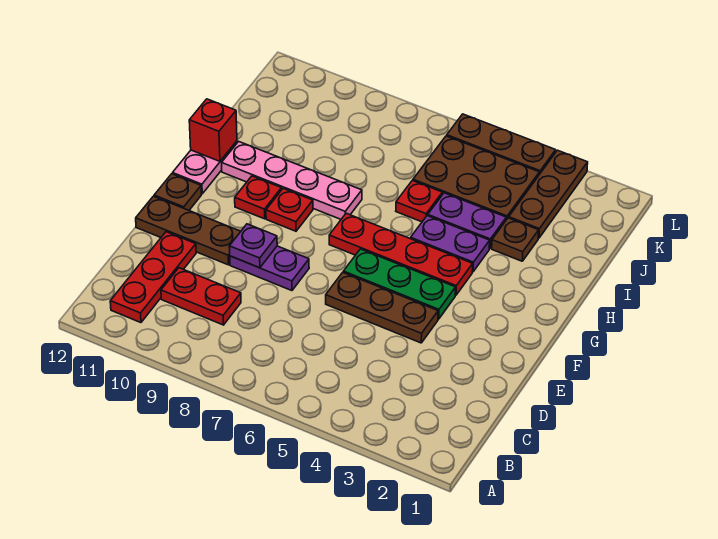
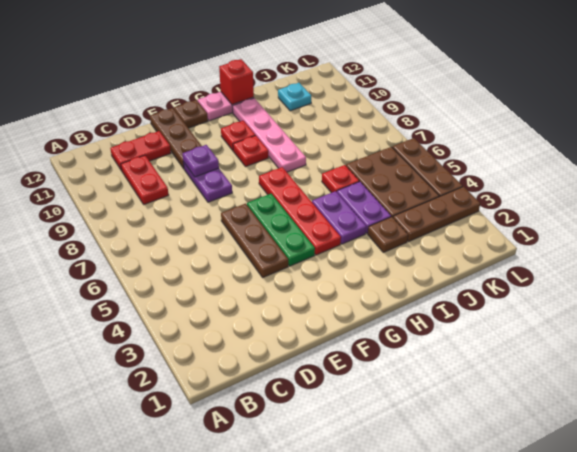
red 1x3 plate [110,232,196,323] -> red 1x2 plate [110,131,171,171]
none -> cyan 1x1 plate [278,83,311,111]

